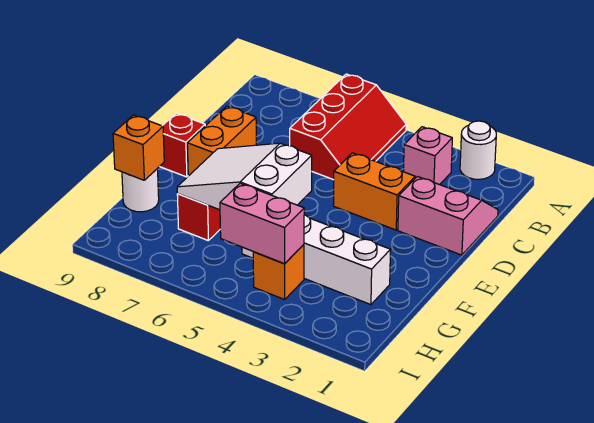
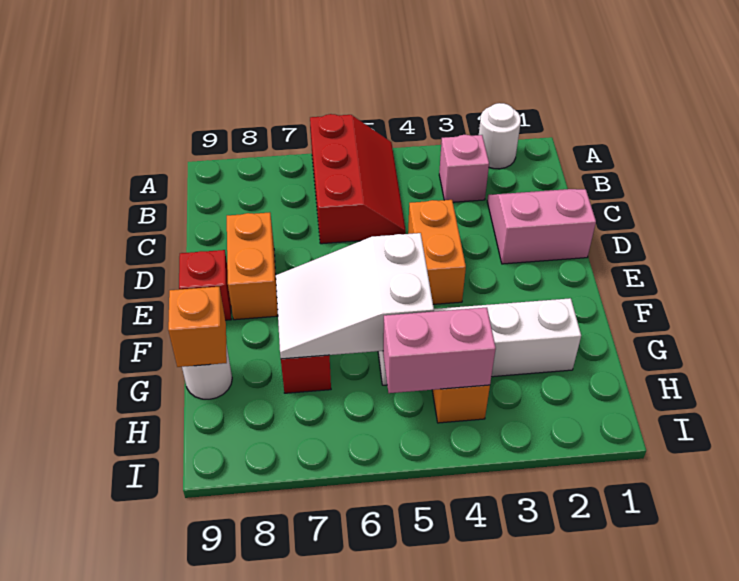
orange 1x2 brick [333,153,415,230] -> orange 1x2 brick turned to [408,200,466,304]

